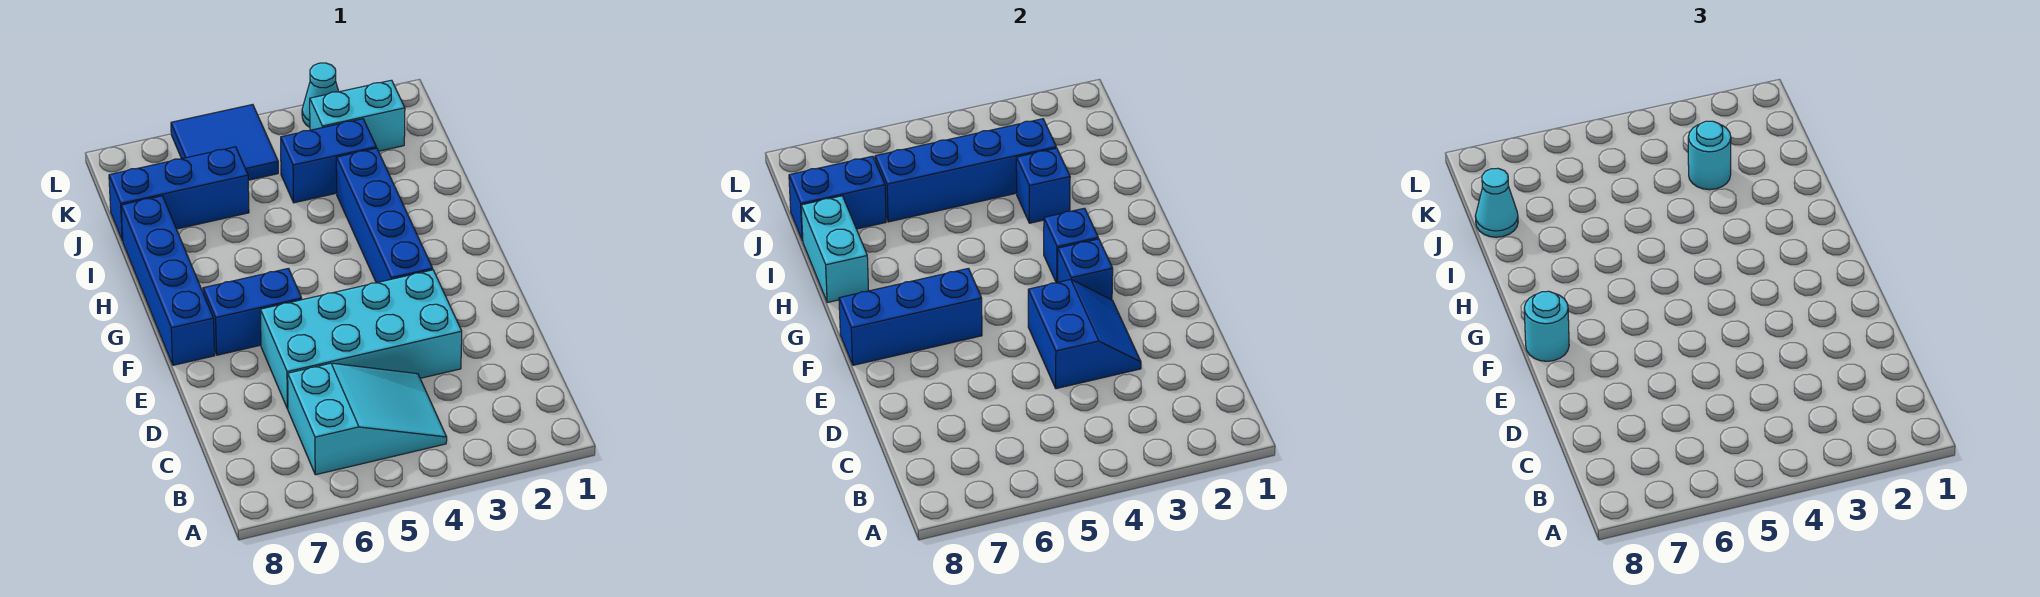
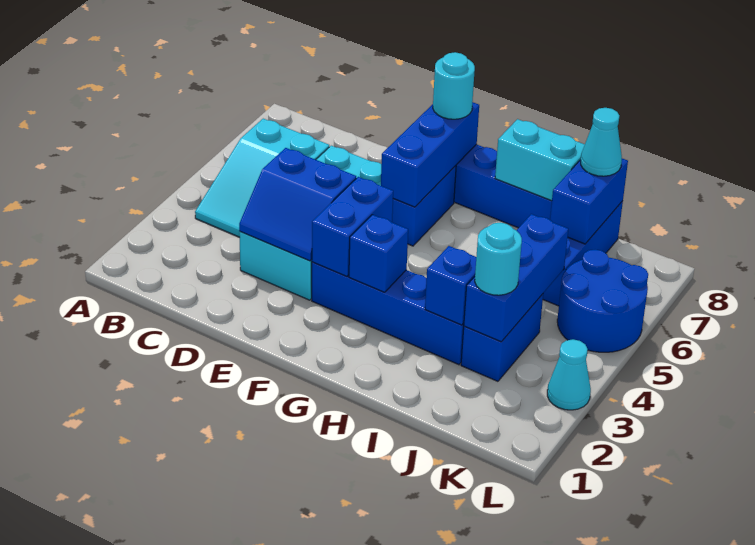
blue 1x1 brick [1058,239,1113,300] -> blue 1x2 brick [312,177,393,277]
blue 1x4 brick [875,119,1056,222] -> blue 1x3 brick [464,214,568,342]
cyan 1x2 brick [310,80,405,151] -> none
blue 2x2 tile [171,104,278,180] -> blue 2x2 round brick [557,250,648,352]

